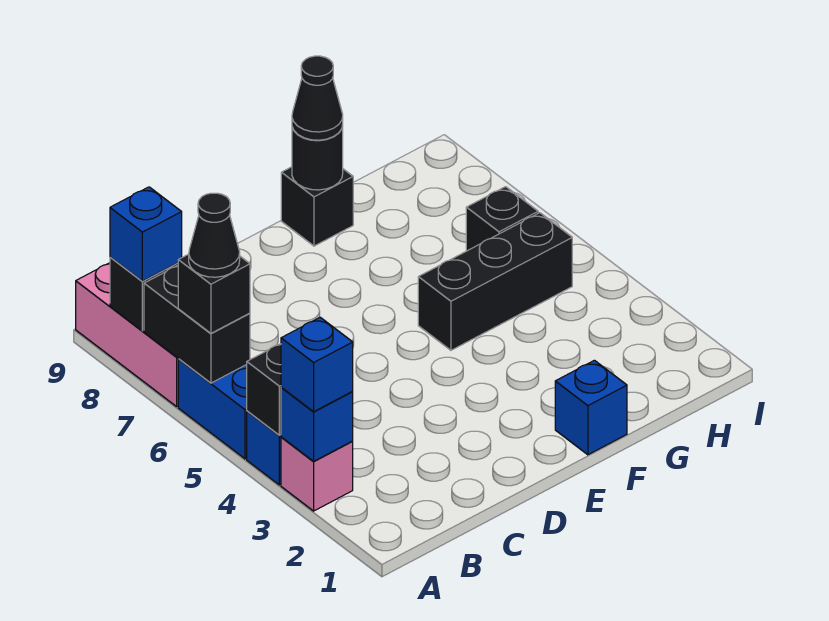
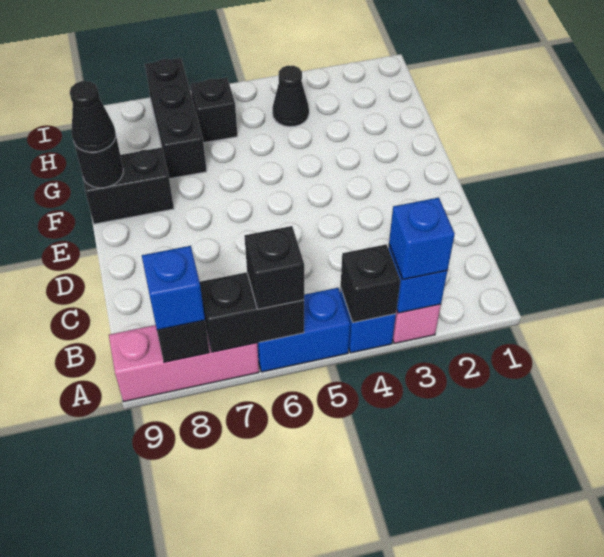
black 1x1 cone [189,193,240,277] -> black 1x1 cone moved to [273,66,309,127]
blue 1x1 brick [555,360,627,455] -> none
black 1x3 brick [418,213,572,350] -> black 1x3 brick moved to [145,58,207,179]
black 1x1 brick [281,167,353,246] -> black 1x2 brick [83,147,174,224]

